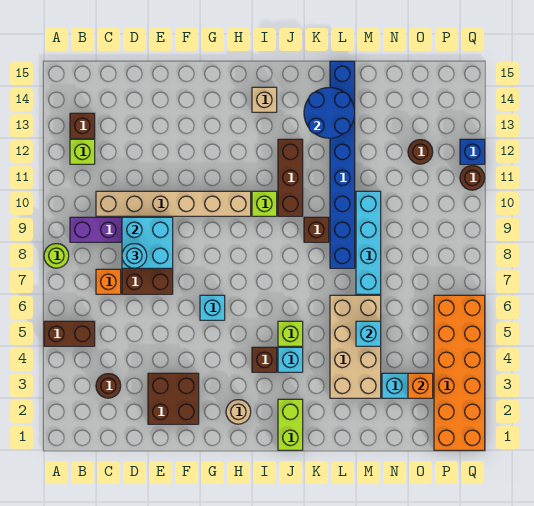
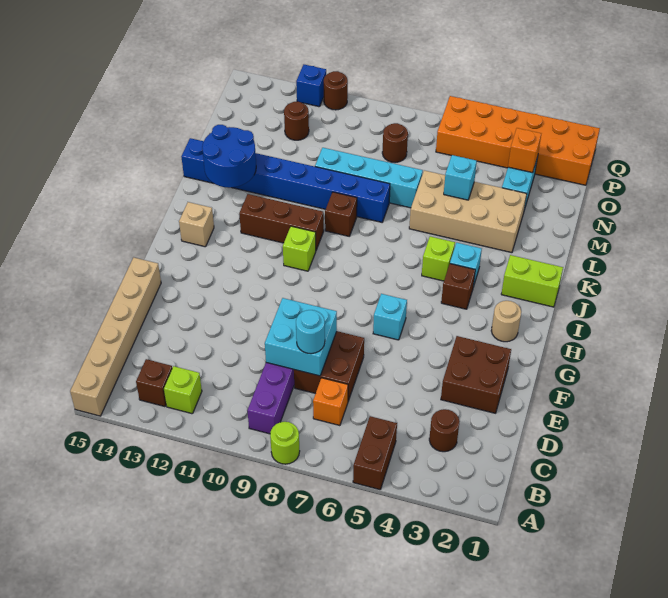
tan 1x6 brick [96,191,251,216] -> tan 1x6 brick moved to [70,258,161,416]
none -> brown 1x1 round brick [382,123,408,163]

